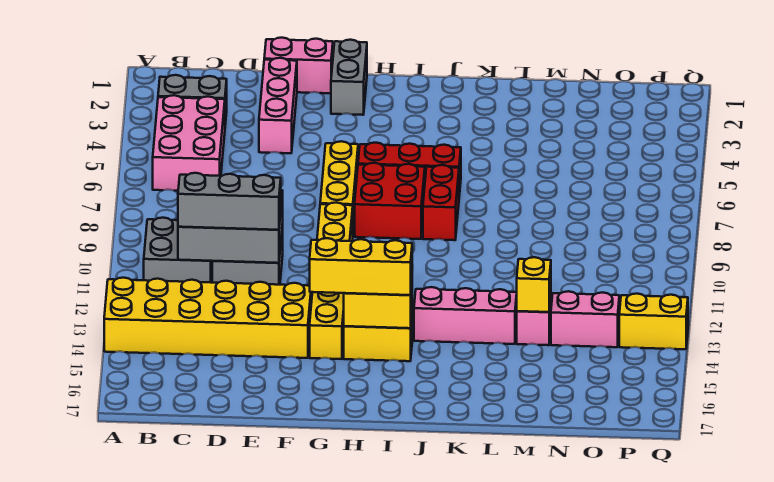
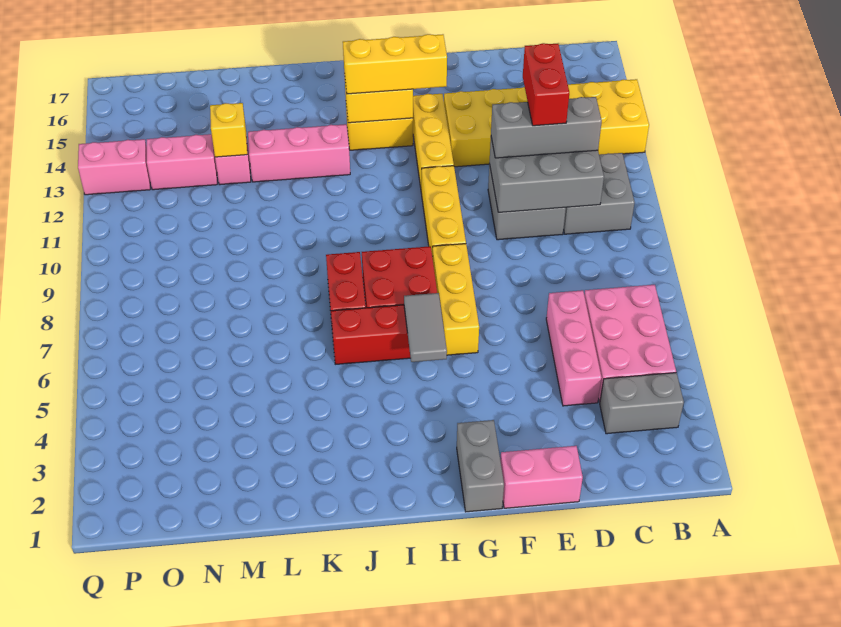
none -> red 1x2 brick [523,43,569,126]
pink 1x3 brick [259,58,297,153] -> pink 1x3 brick moved to [546,290,602,406]
none -> grey 1x2 tile [404,293,447,362]
yellow 1x2 brick [619,294,688,349] -> pink 1x2 brick [78,139,150,195]

